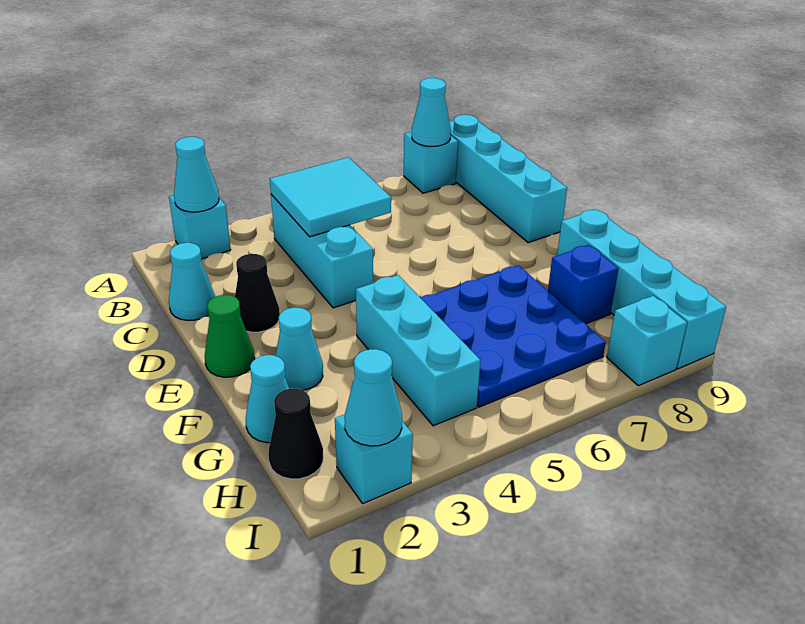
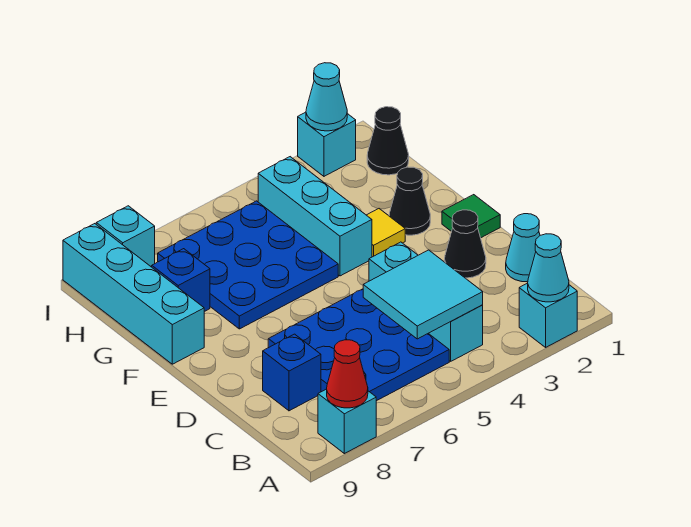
cyan 1x1 cone [412,78,451,146] -> red 1x1 cone [327,340,368,408]
cyan 1x4 brick [450,115,567,243] -> none
none -> blue 3x3 plate [268,289,449,401]
none -> blue 1x1 brick [263,334,321,411]
green 1x1 cone [205,295,255,377] -> green 1x1 tile [442,195,500,238]
cyan 1x1 cone [275,308,323,390] -> black 1x1 cone [389,167,430,235]
none -> yellow 1x1 tile [367,209,405,257]
cyan 1x1 cone [246,355,289,443] -> none

